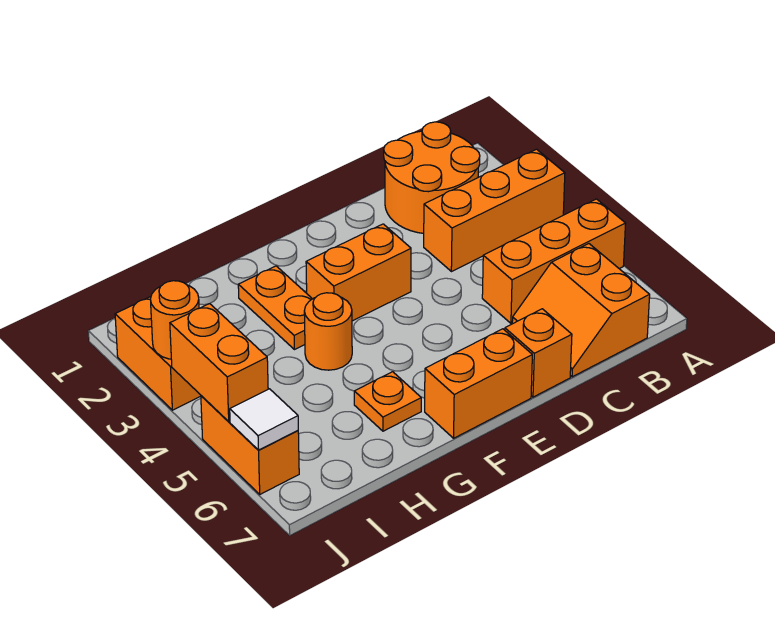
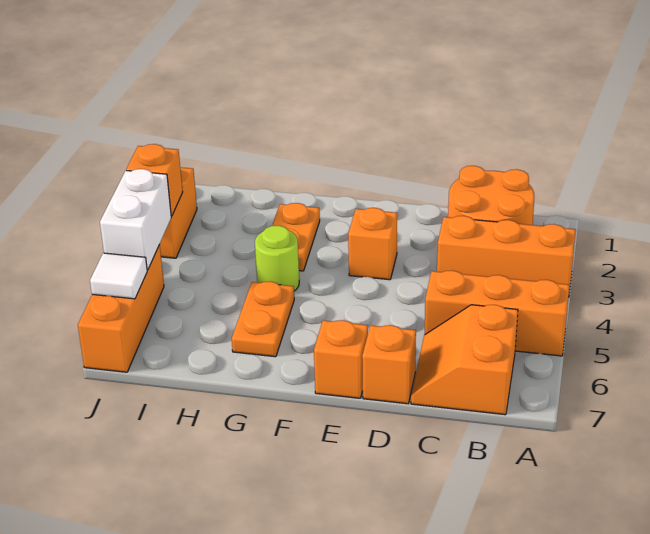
orange 1x2 brick [306,224,411,321] -> orange 1x1 brick [348,208,397,280]
orange 1x2 brick [425,329,532,438] -> orange 1x1 brick [314,320,368,398]
orange 1x1 round brick [304,293,352,370] -> lime 1x1 round brick [255,225,299,291]
orange 1x1 plate [354,372,421,431] -> orange 1x2 plate [232,281,294,357]
orange 1x1 round brick [150,281,199,359] -> orange 1x1 brick [126,144,183,216]
orange 1x2 brick [170,304,268,422] -> white 1x2 brick [100,169,172,270]
orange 1x2 brick [201,396,299,494] -> orange 1x3 brick [78,245,164,372]

